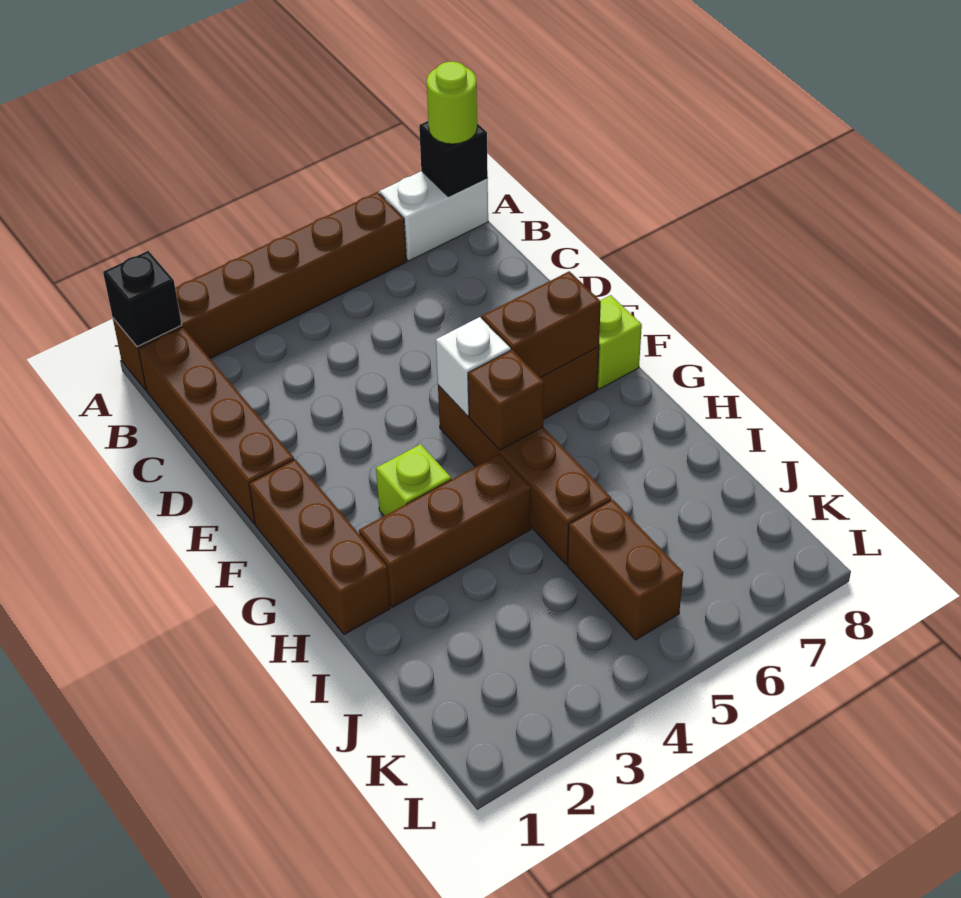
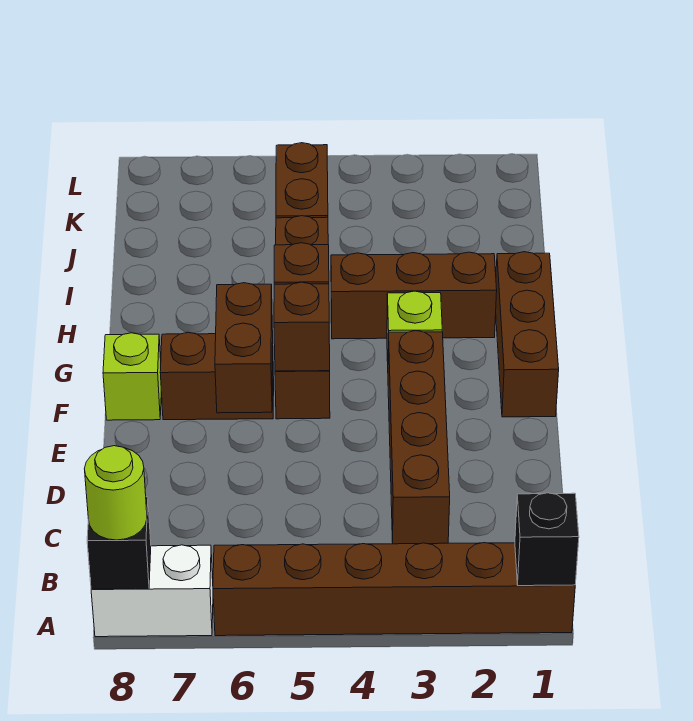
brown 1x4 brick [138,327,294,524] -> brown 1x4 brick moved to [388,331,450,544]
white 1x1 brick [436,317,511,416] -> brown 1x1 brick [274,282,330,371]
brown 1x2 brick [482,271,601,378] -> brown 1x2 brick turned to [215,283,273,413]

